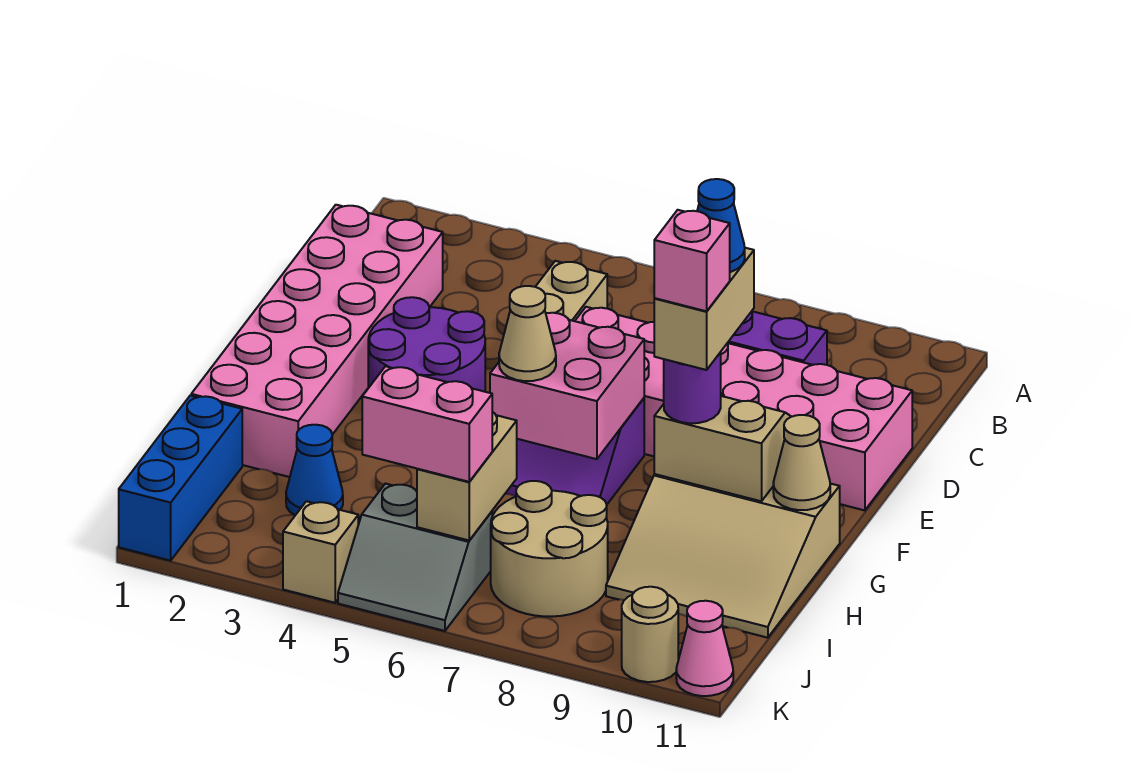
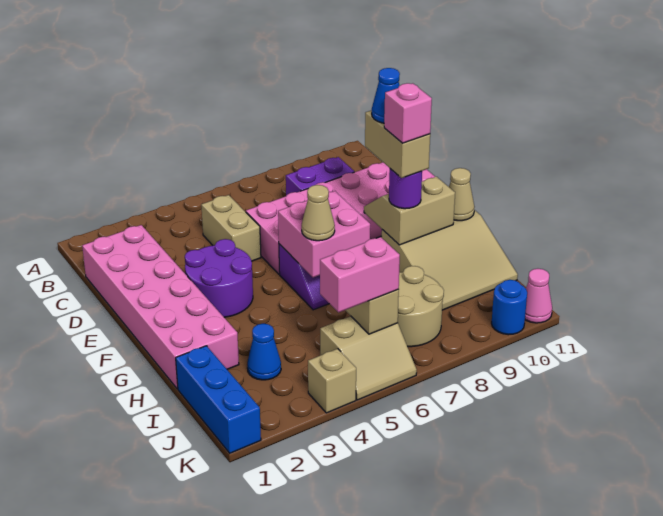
grey 2x2 slope [338,484,492,631] -> tan 2x2 slope [320,316,417,400]
tan 1x1 round brick [622,587,678,682] -> blue 1x1 round brick [492,280,527,335]

